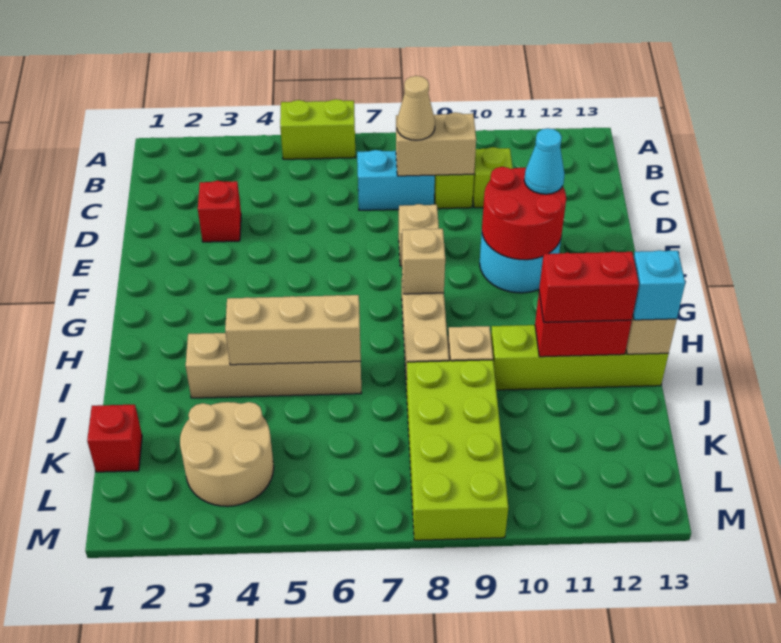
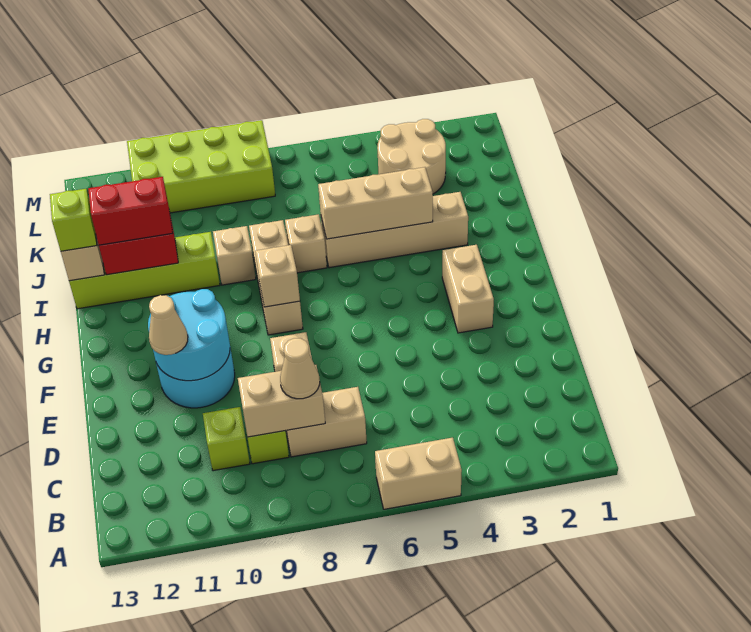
lime 1x2 brick [280,99,355,159] -> tan 1x2 brick [375,438,462,509]
cyan 1x2 brick [357,150,435,210] -> tan 1x2 brick [286,387,367,457]
red 1x1 brick [198,181,241,242] -> none
red 2x2 round brick [482,167,566,260] -> cyan 2x2 round brick [148,289,230,381]
cyan 1x1 cone [524,128,564,194] -> tan 1x1 cone [149,295,188,355]
none -> tan 1x2 brick [442,245,494,333]
none -> tan 1x1 brick [285,214,327,273]
cyan 1x1 brick [633,250,685,320] -> lime 1x1 brick [50,189,97,251]
lime 2x4 brick [407,360,508,540] -> lime 2x4 brick turned to [127,120,275,213]
red 1x1 brick [87,405,142,472] -> none

